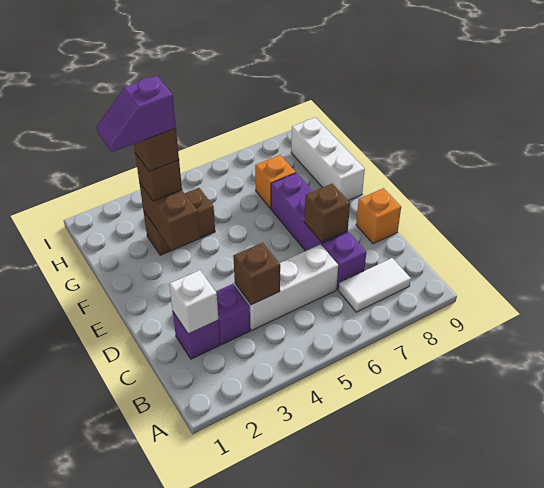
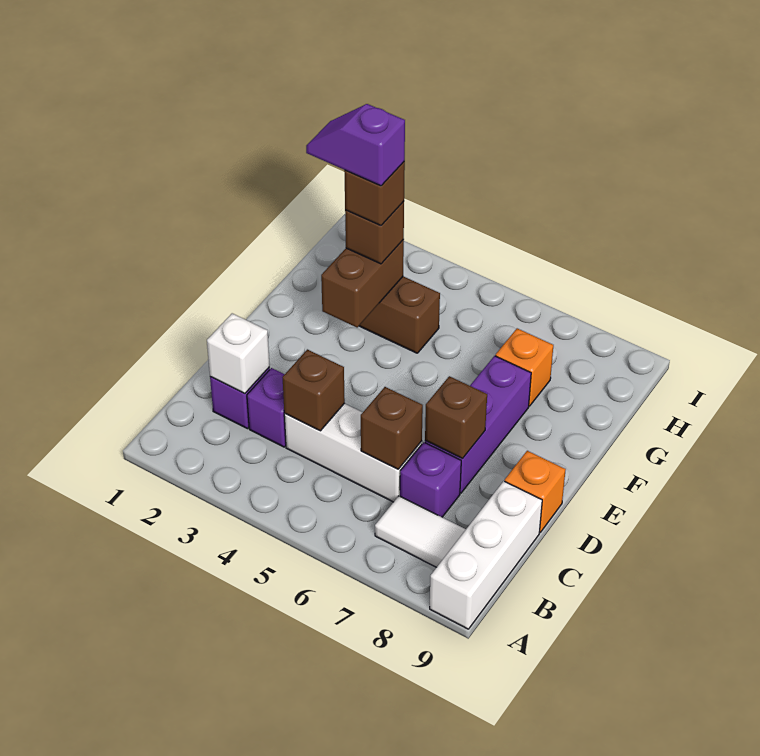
none -> brown 1x1 brick [361,387,423,469]
white 1x3 brick [291,117,365,201] -> white 1x3 brick moved to [430,481,542,629]

